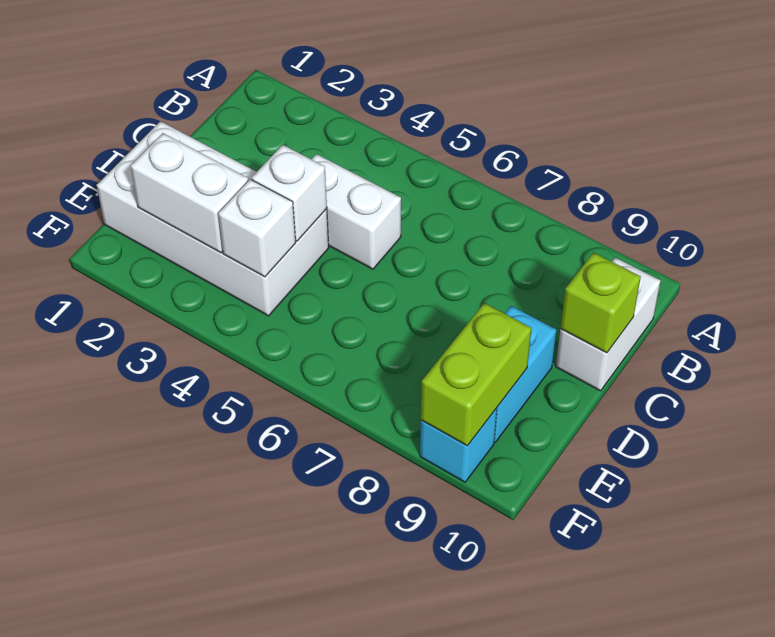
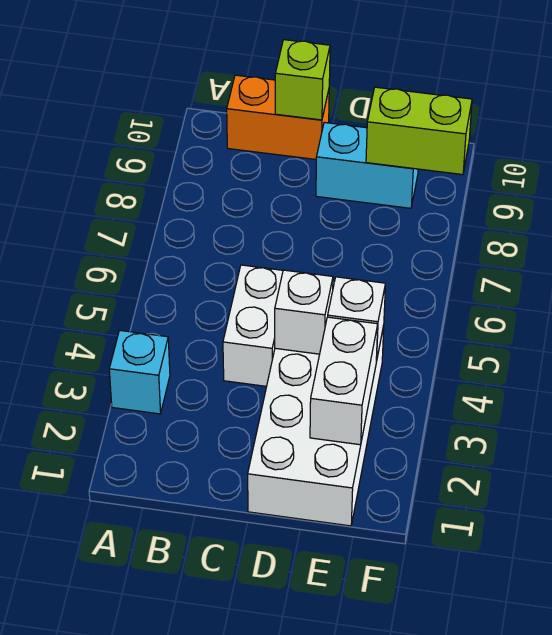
white 1x2 brick [556,258,661,391] -> orange 1x2 brick [227,75,329,159]
cyan 1x1 brick [420,408,497,482] -> cyan 1x1 brick moved to [109,330,170,414]

